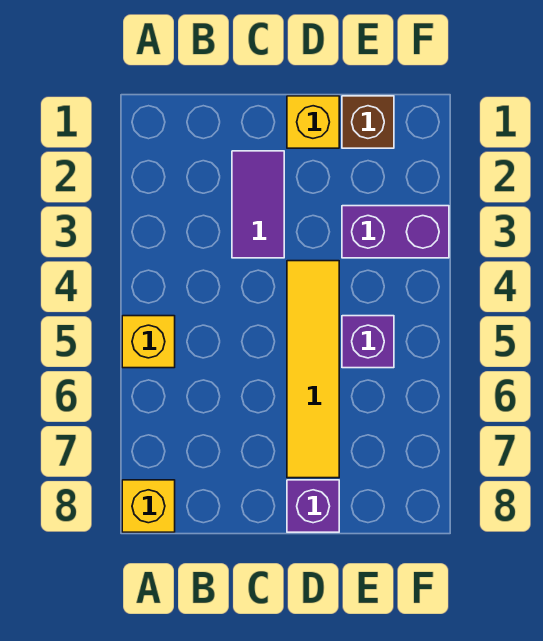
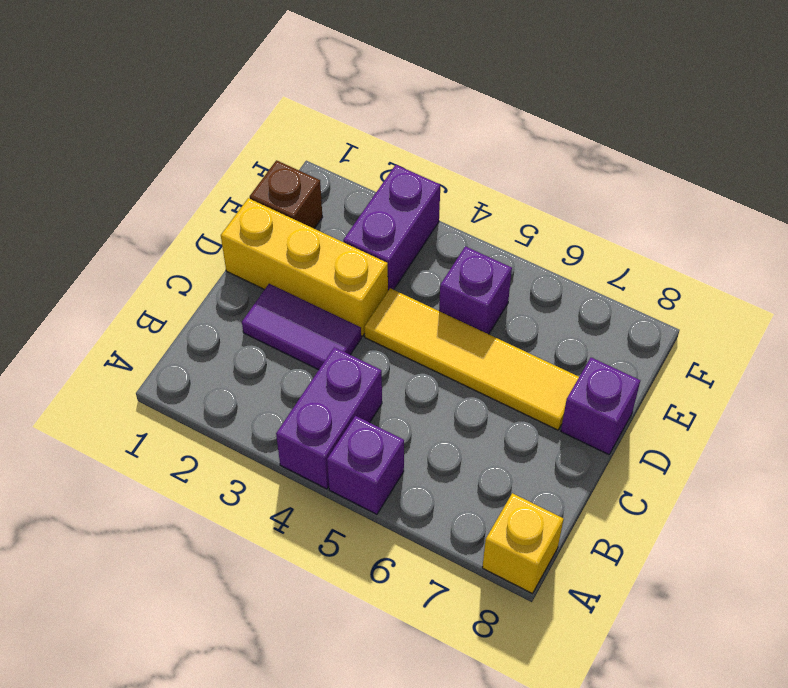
none -> purple 1x2 brick [276,347,382,489]
yellow 1x1 brick [122,316,175,368] -> purple 1x1 brick [327,416,404,514]
yellow 1x1 brick [287,96,339,148] -> yellow 1x3 brick [221,198,388,336]

